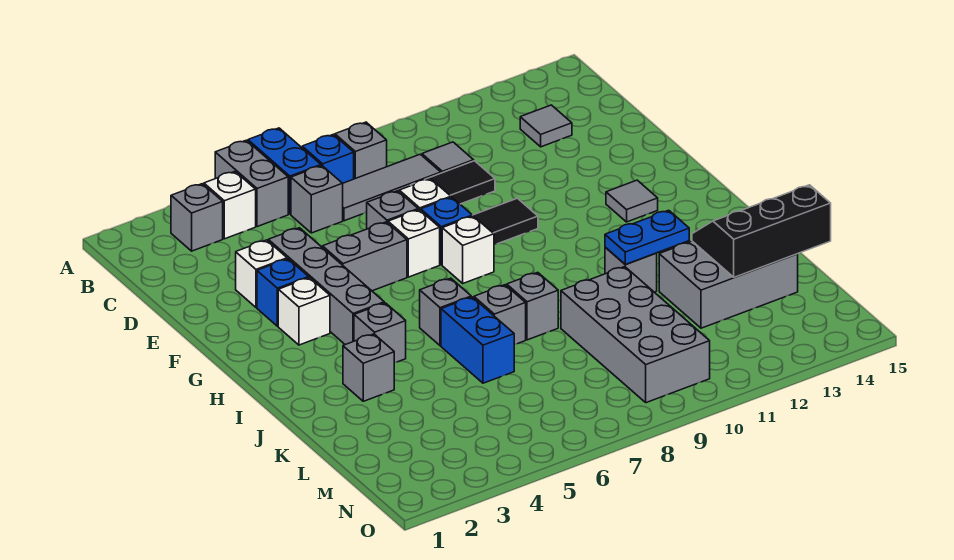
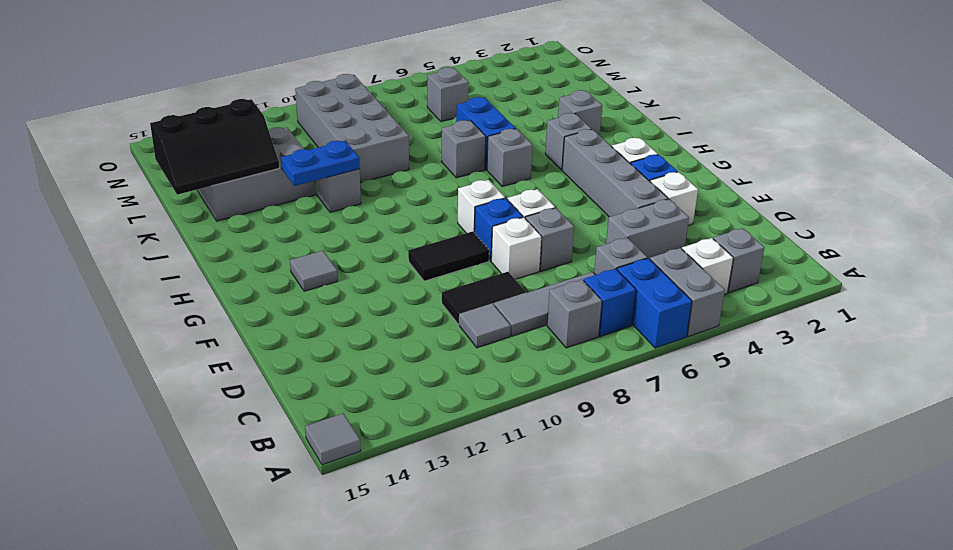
grey 1x1 tile [520,105,572,147] -> grey 1x1 tile moved to [305,413,361,465]
grey 1x2 brick [323,222,407,291] -> grey 1x2 brick moved to [606,199,689,259]
grey 1x1 brick [507,272,558,340] -> grey 1x1 brick moved to [427,67,469,122]

